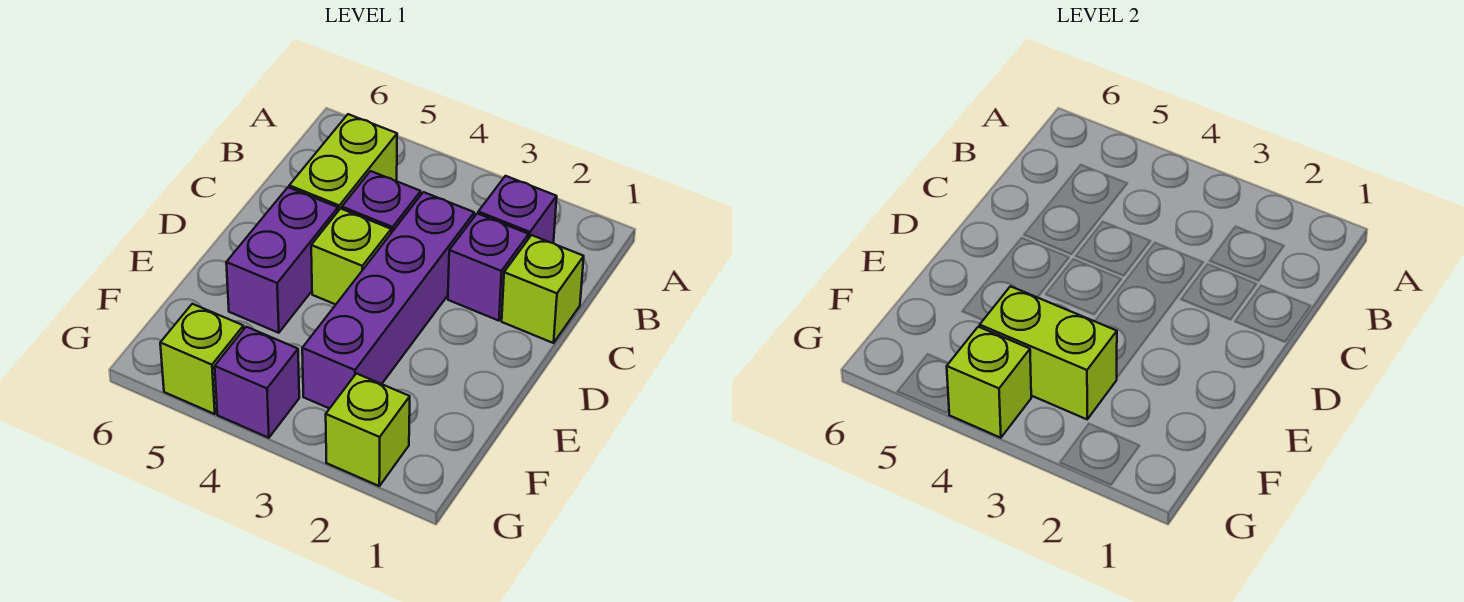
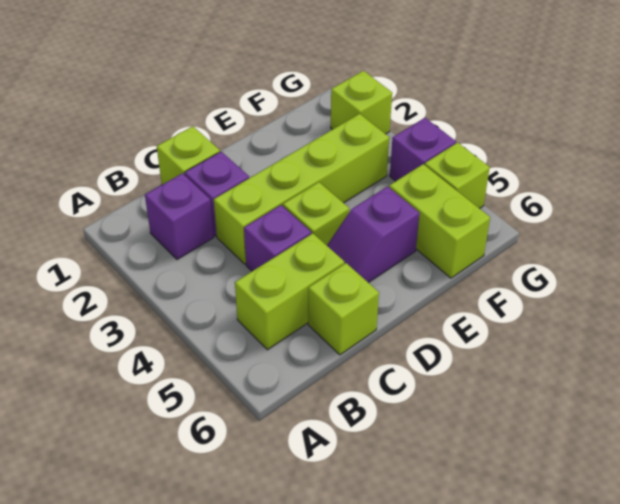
purple 1x4 brick [302,192,474,409] -> lime 1x4 brick [214,114,389,264]
purple 1x2 brick [226,187,338,333] -> purple 1x2 slope [327,186,420,283]
lime 1x2 brick [980,286,1117,419] -> lime 1x2 brick moved to [389,164,490,278]
lime 1x1 brick [947,327,1031,438] -> lime 1x1 brick moved to [308,263,379,355]

